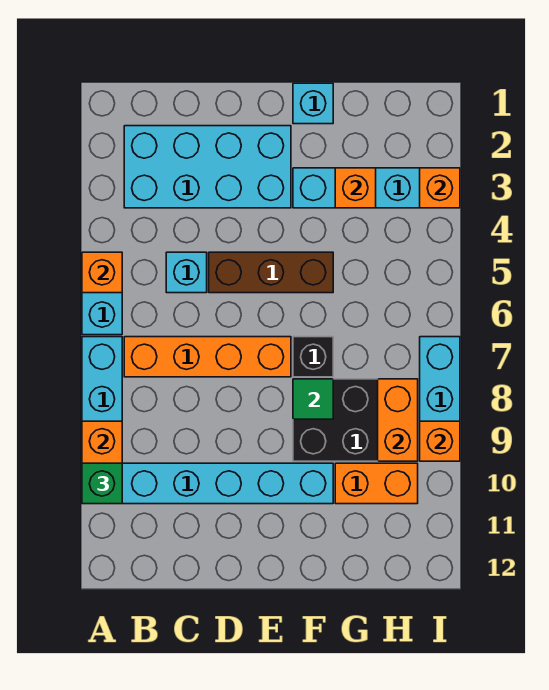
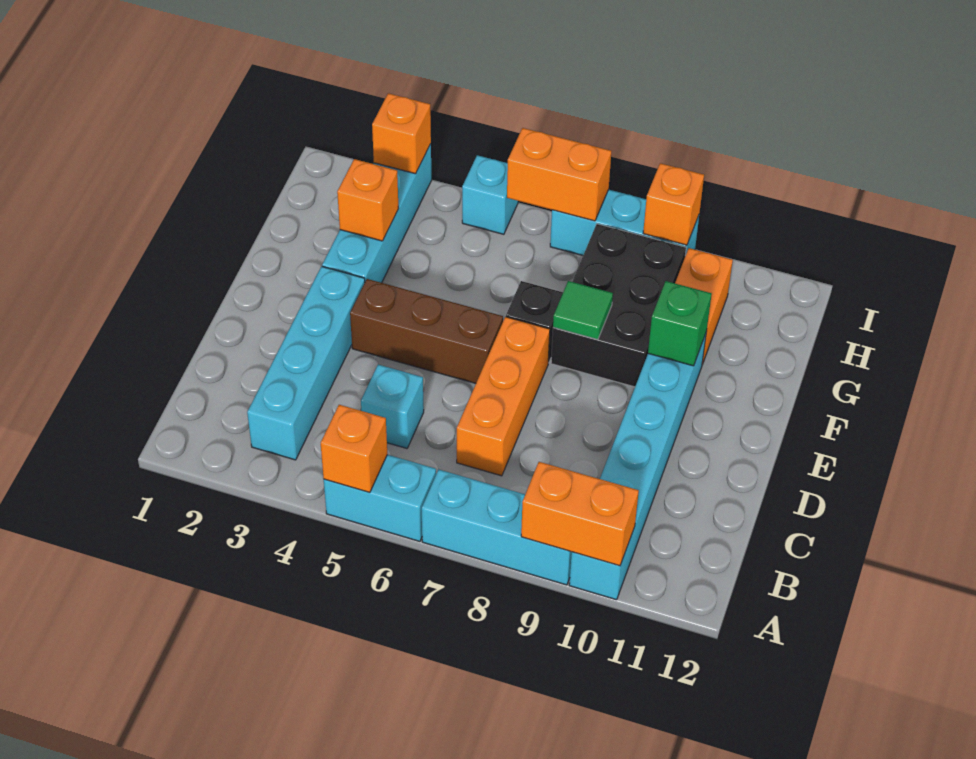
green 1x1 brick [82,463,122,504] -> green 1x1 brick moved to [648,281,712,366]
cyan 2x4 brick [124,126,291,208] -> cyan 1x4 brick [247,266,365,460]
orange 1x4 brick [124,337,291,377] -> orange 1x3 brick [457,317,550,476]
brown 1x3 brick [209,252,333,293] -> brown 1x3 brick turned to [350,279,503,383]
cyan 1x1 brick [293,83,333,124] -> cyan 1x1 brick moved to [462,155,518,234]
orange 1x2 brick [378,379,418,461] -> orange 1x2 brick moved to [507,128,611,221]

